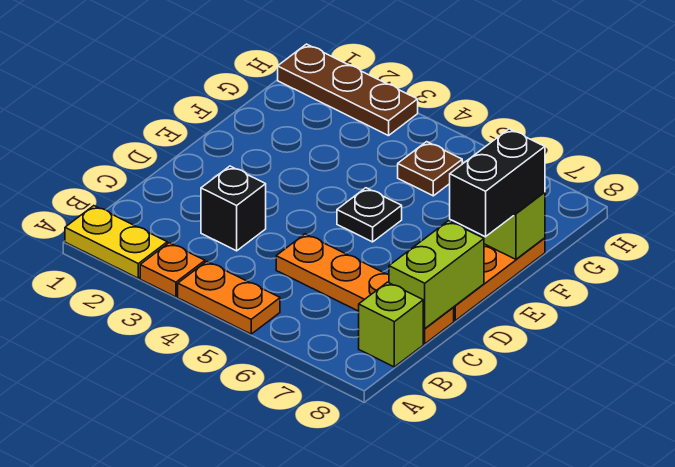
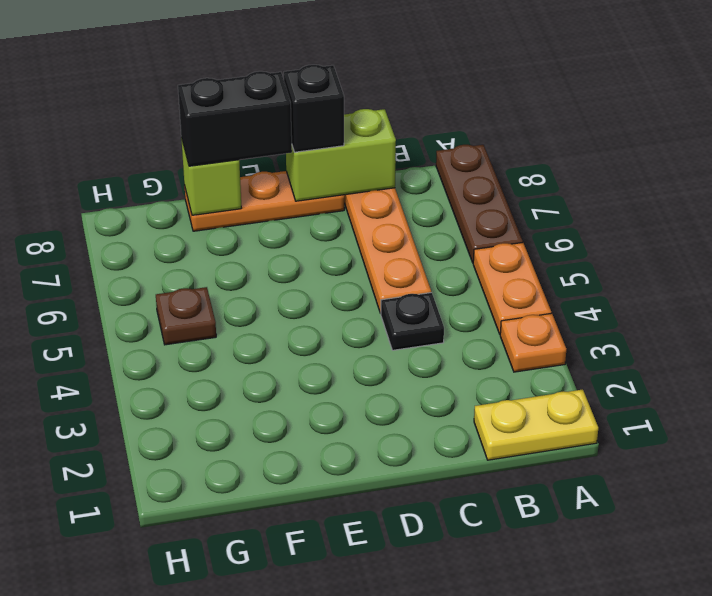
yellow 1x2 plate [65,206,167,278] -> yellow 1x2 plate turned to [474,389,598,460]
lime 1x1 brick [359,282,423,367] -> none
black 1x1 brick [201,166,266,251] -> black 1x1 brick moved to [284,65,344,152]
black 1x1 plate [337,188,402,242] -> black 1x1 plate moved to [381,292,444,350]
brown 1x3 plate [278,44,418,136] -> brown 1x3 plate moved to [436,145,523,262]

